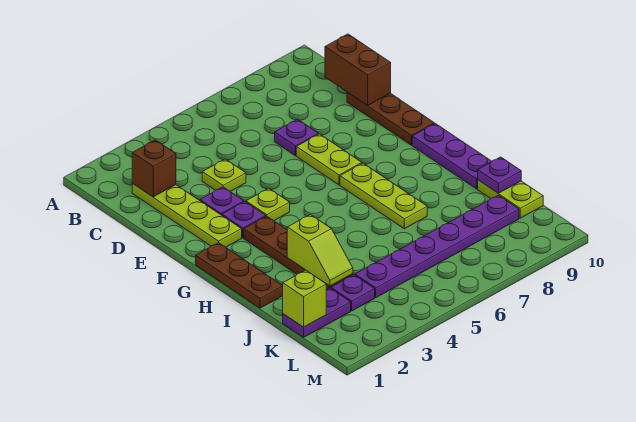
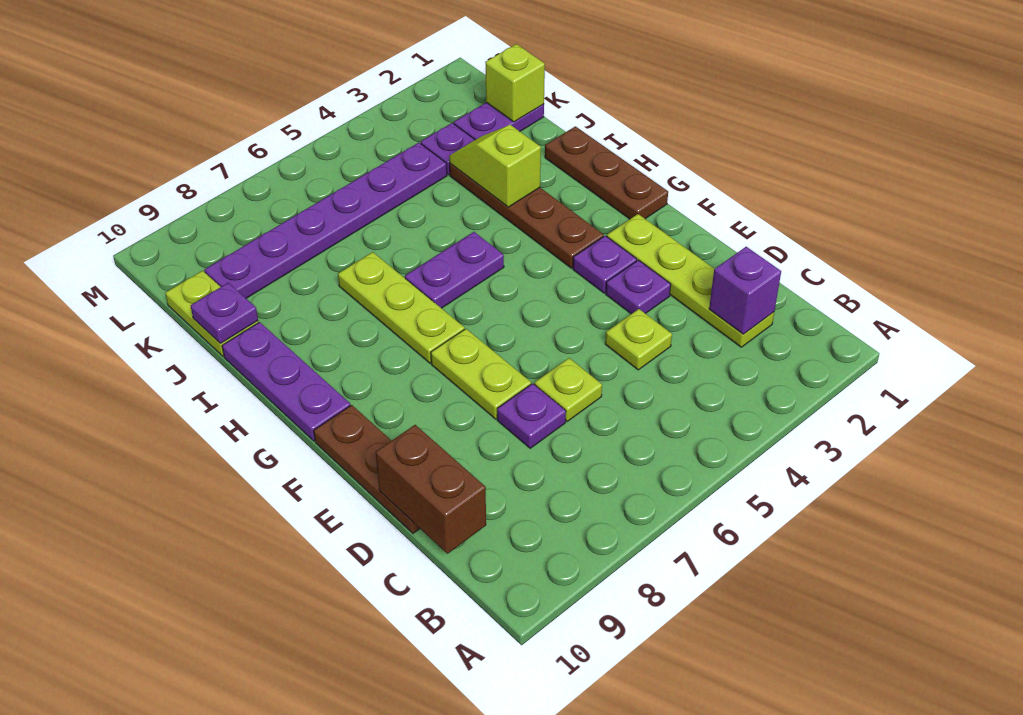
brown 1x1 brick [132,140,176,197] -> purple 1x1 brick [709,247,781,334]
lime 1x1 plate [246,188,290,221] -> lime 1x1 plate moved to [534,358,602,421]
none -> purple 1x2 plate [405,232,504,308]

